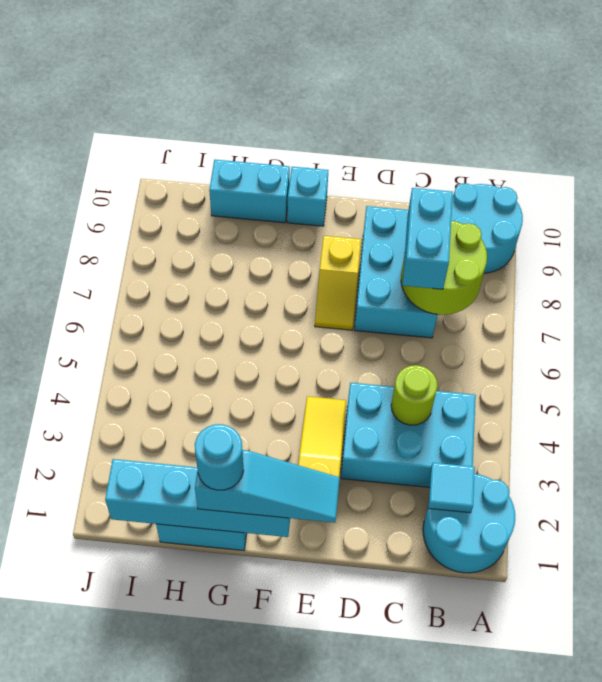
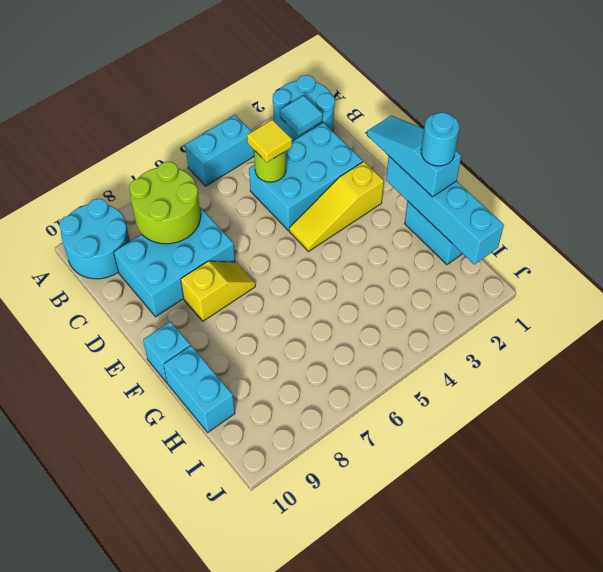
cyan 2x3 brick [341,383,476,487] -> cyan 2x3 brick turned to [249,123,363,231]
none -> yellow 1x1 tile [247,120,292,162]
cyan 1x2 brick [403,188,453,289] -> cyan 1x2 brick moved to [185,115,254,186]

